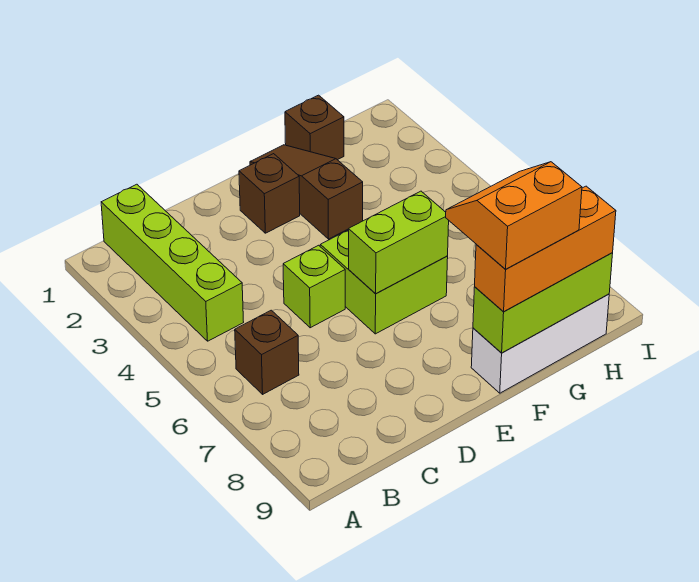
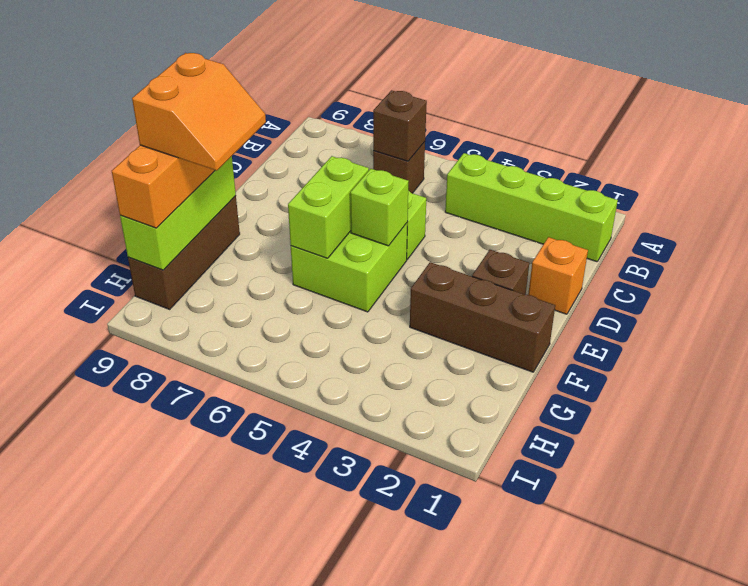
none -> orange 1x1 brick [528,237,588,314]
none -> lime 1x1 brick [350,169,409,246]
brown 1x3 slope [250,145,363,239] -> brown 1x3 brick [410,262,555,372]
white 1x3 brick [471,294,609,393] -> brown 1x3 brick [128,196,240,309]
brown 1x1 brick [285,95,344,160] -> brown 1x1 brick moved to [373,90,427,161]

